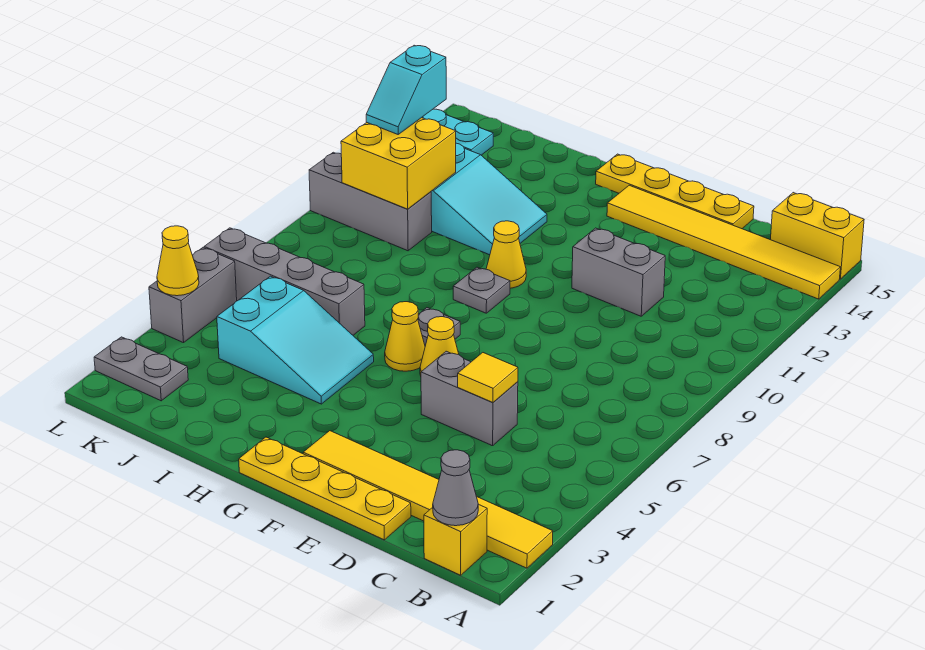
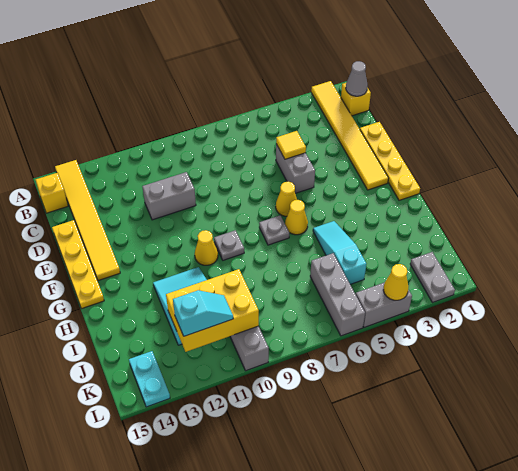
yellow 1x2 brick [770,193,864,279] -> yellow 1x1 brick [36,173,68,213]
grey 1x2 brick [572,228,665,316] -> grey 1x2 brick turned to [142,172,196,220]
cyan 2x3 slope [217,276,374,404] -> cyan 1x3 slope [313,221,366,284]
grey 1x4 brick [204,228,365,335] -> grey 1x3 brick [310,253,365,336]
yellow 2x2 brick [341,118,456,209] -> yellow 2x3 brick [166,269,259,352]

